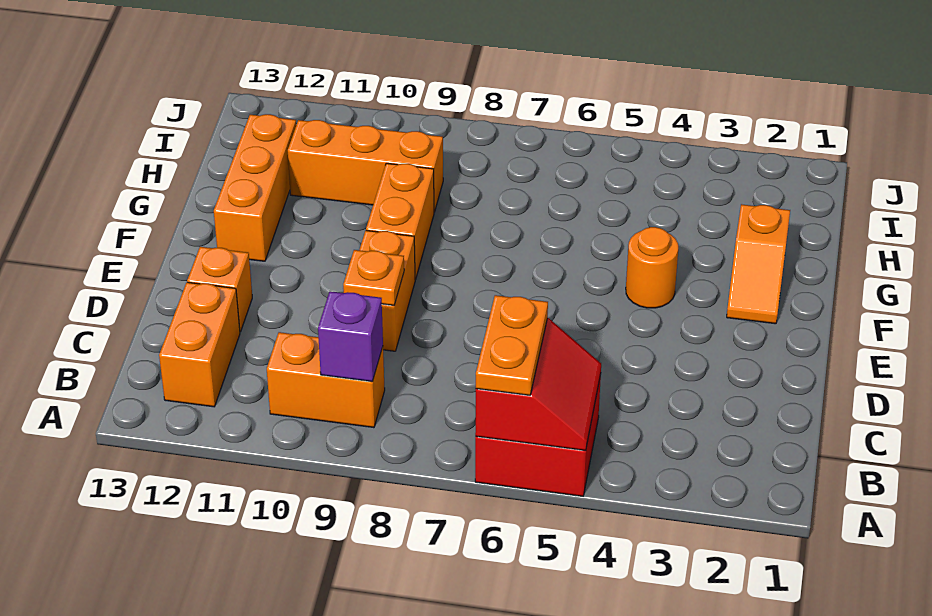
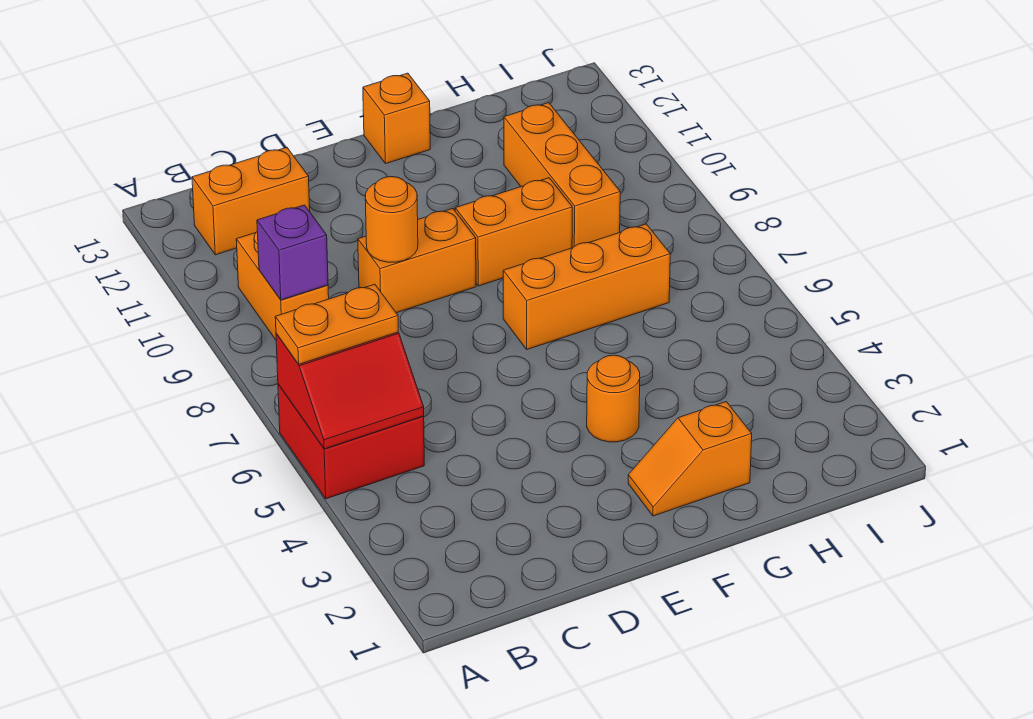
orange 1x1 plate [343,250,404,305] -> orange 1x1 round brick [365,177,418,262]
orange 1x1 brick [187,247,252,332] -> orange 1x1 brick moved to [363,73,430,164]
orange 1x3 brick [214,114,296,261] -> orange 1x3 brick moved to [503,224,670,349]

